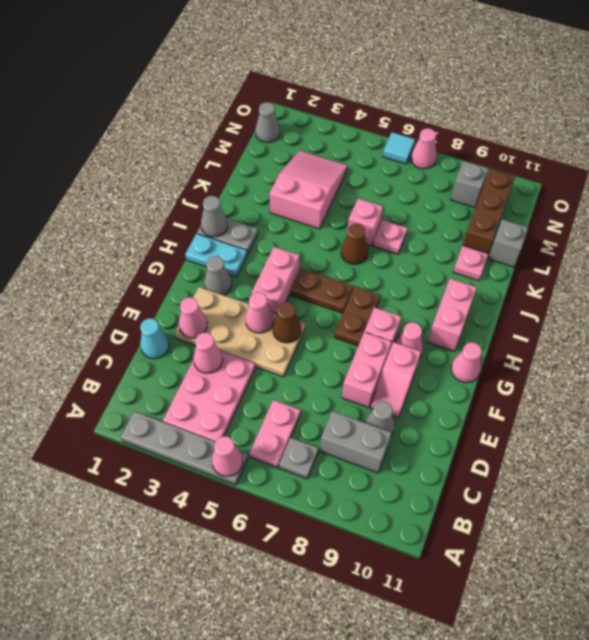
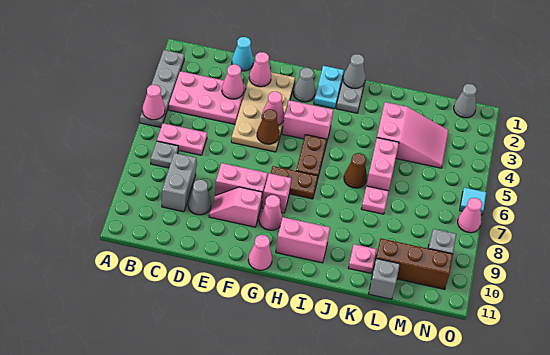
pink 1x1 brick [347,198,383,246] -> pink 1x2 brick [366,138,399,191]

